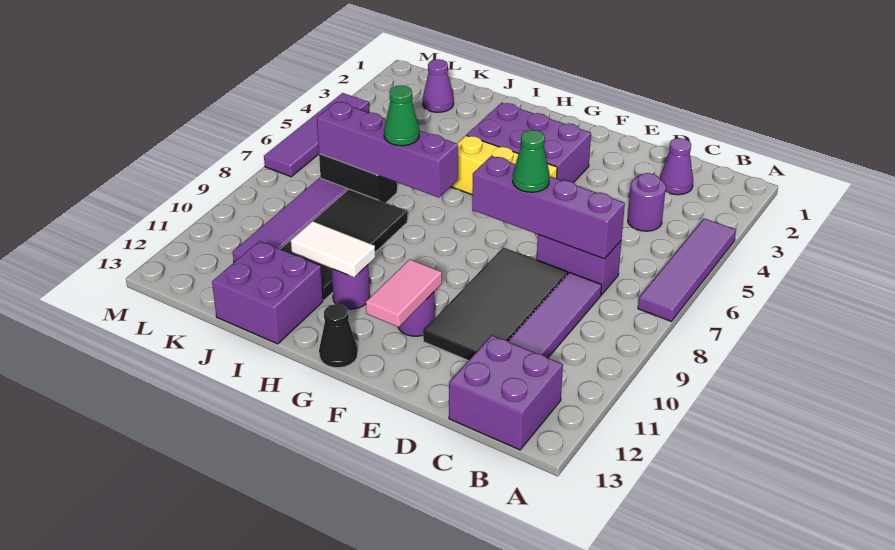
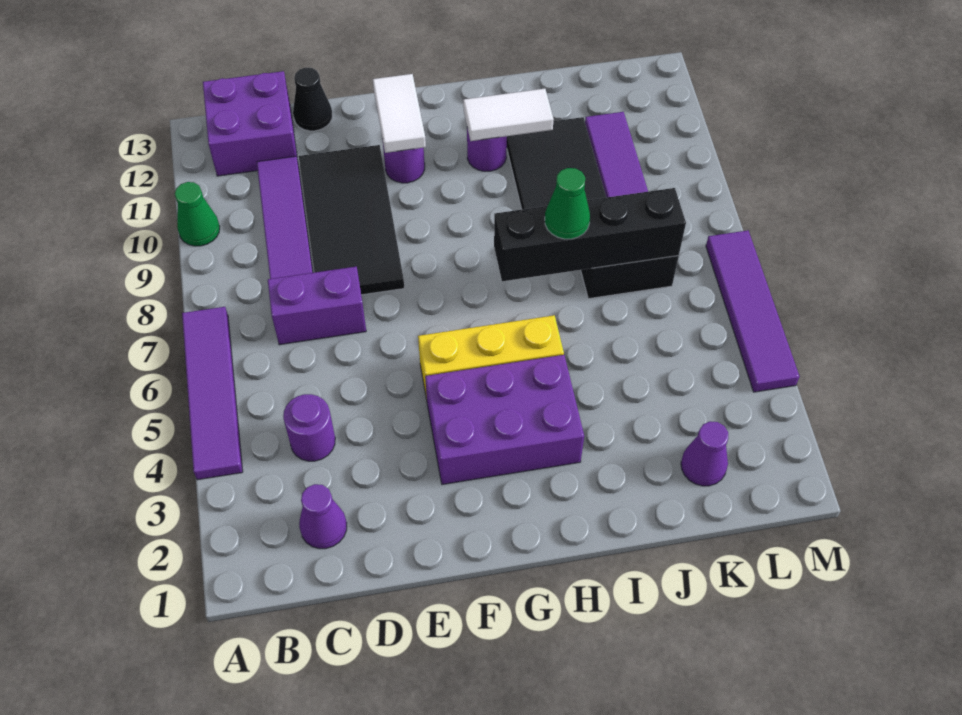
purple 1x4 brick [472,156,625,259] -> none
green 1x1 cone [513,130,550,192] -> green 1x1 cone moved to [175,182,220,246]
pink 1x2 tile [366,259,442,327] -> white 1x2 tile [373,74,426,153]
black 1x1 cone [319,304,358,368] -> black 1x1 cone moved to [293,68,332,131]
purple 1x4 brick [317,102,458,198] -> black 1x4 brick [494,188,686,281]
purple 2x2 brick [212,241,323,344] -> none

